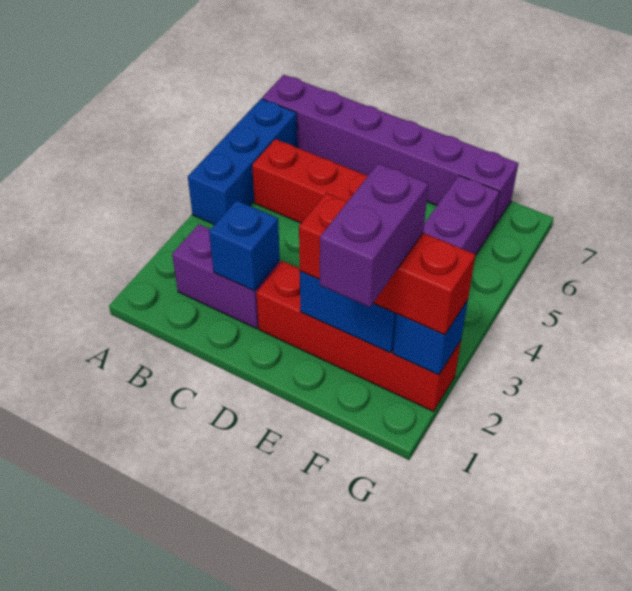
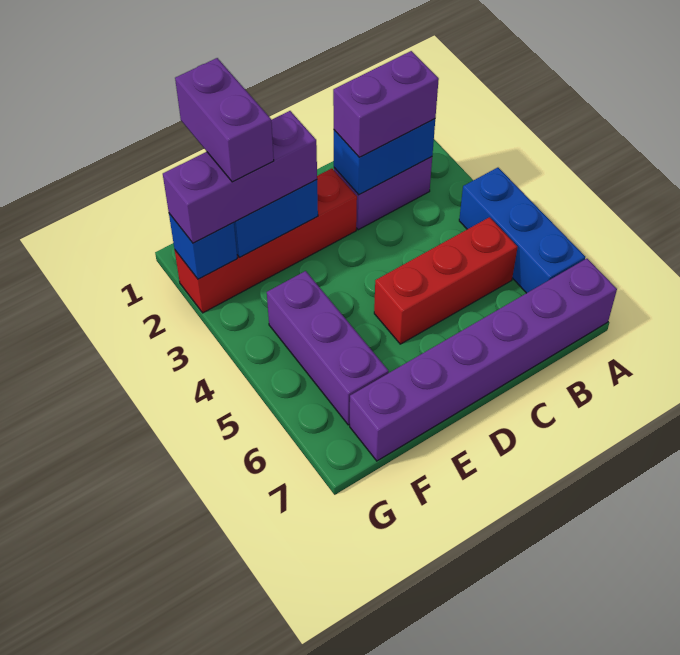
none -> purple 1x2 brick [333,51,439,157]
blue 1x1 brick [209,200,280,291] -> blue 1x2 brick [334,119,435,195]
red 1x3 brick [299,193,475,335] -> purple 1x3 brick [163,111,317,243]

